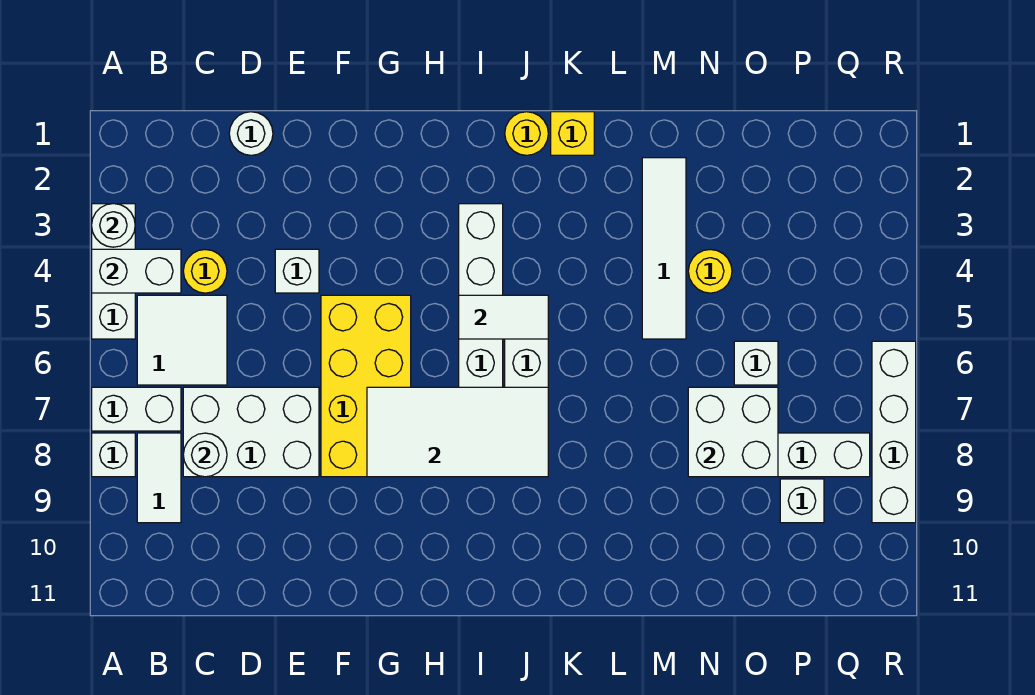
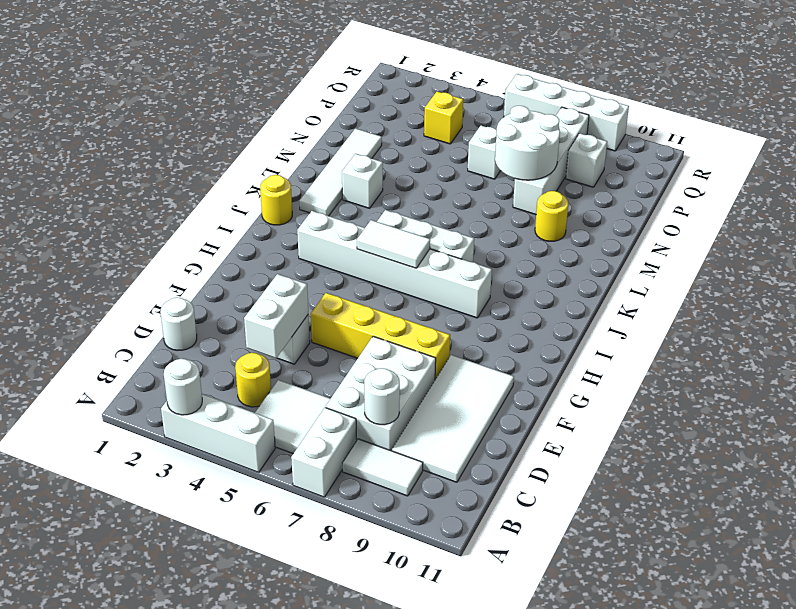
white 1x2 brick [92,249,181,293] -> white 1x2 brick moved to [244,274,308,358]
white 1x1 brick [92,433,135,477] -> white 1x1 brick moved to [342,154,383,208]
yellow 2x4 brick [321,295,411,477] -> yellow 1x4 brick [311,293,450,380]
white 2x4 tile [367,387,548,477] -> white 2x4 tile moved to [392,355,514,482]
white 1x2 tile [459,295,548,339] -> white 1x2 tile turned to [357,220,430,268]
yellow 1x1 brick [551,112,594,155] -> yellow 1x1 brick moved to [424,91,463,144]
white 1x4 tile [642,158,686,339] -> white 1x4 tile turned to [299,129,382,216]
yellow 1x1 round brick [688,250,732,293] -> yellow 1x1 round brick moved to [535,191,568,241]
white 2x2 brick [688,387,778,477] -> white 2x2 round brick [495,106,560,180]

